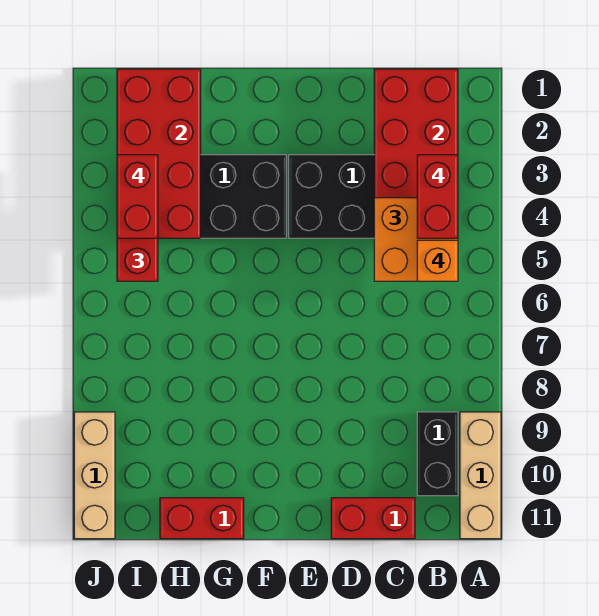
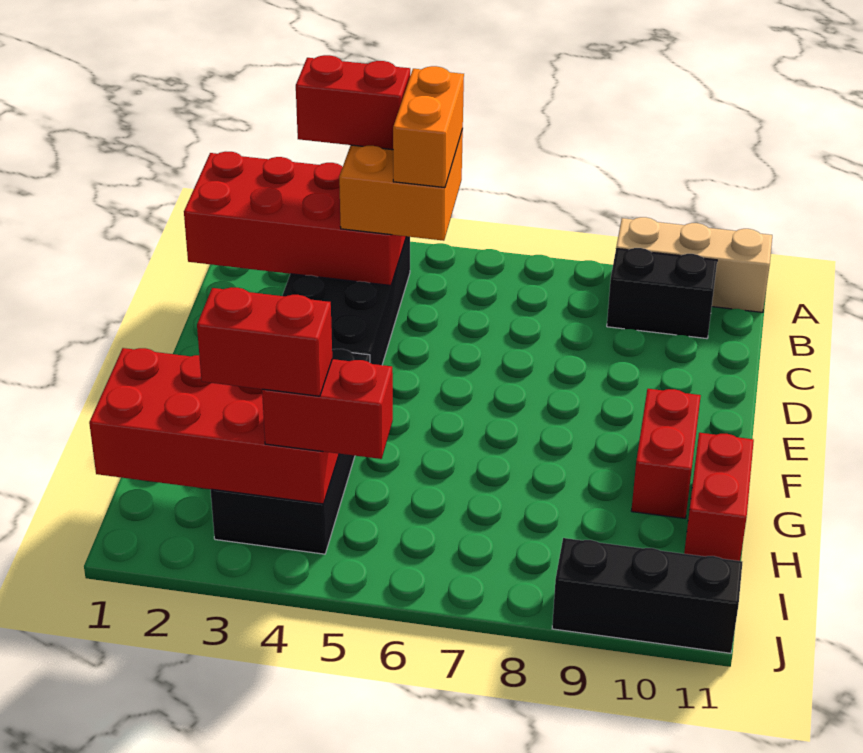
orange 1x1 brick [417,240,458,281] -> orange 1x2 brick [393,66,464,188]
red 1x2 brick [331,498,415,539] -> red 1x2 brick moved to [631,389,701,518]
tan 1x3 brick [74,412,115,539] -> black 1x3 brick [552,538,742,653]

